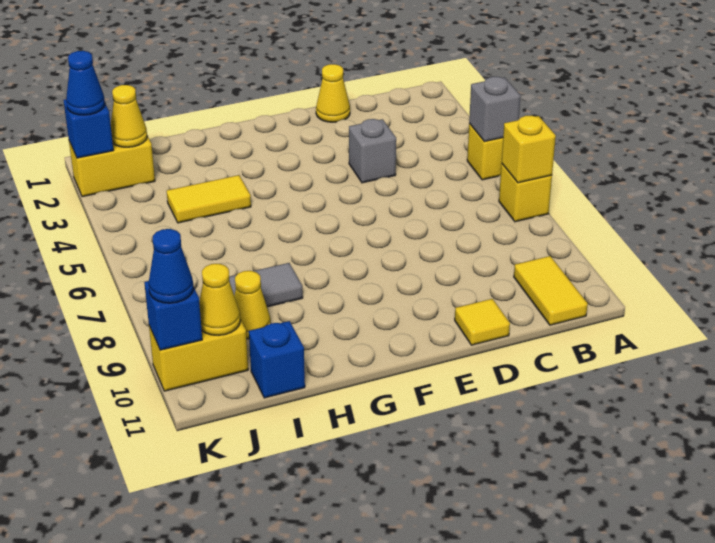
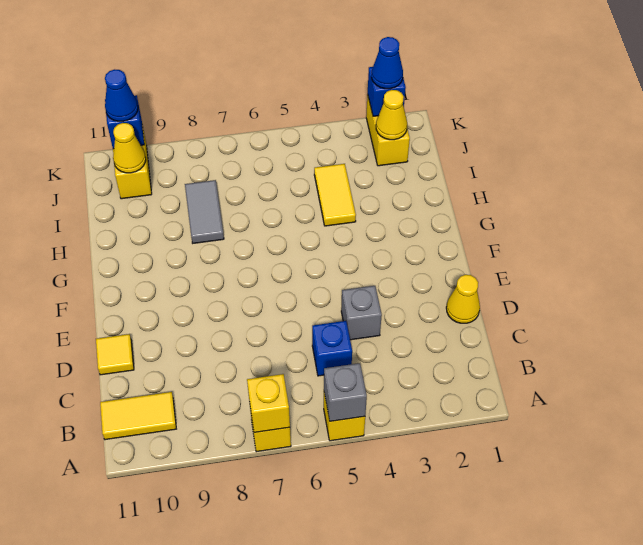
yellow 1x1 cone [234,271,271,339] -> none
blue 1x1 brick [249,321,305,398] -> blue 1x1 brick moved to [312,321,352,376]

